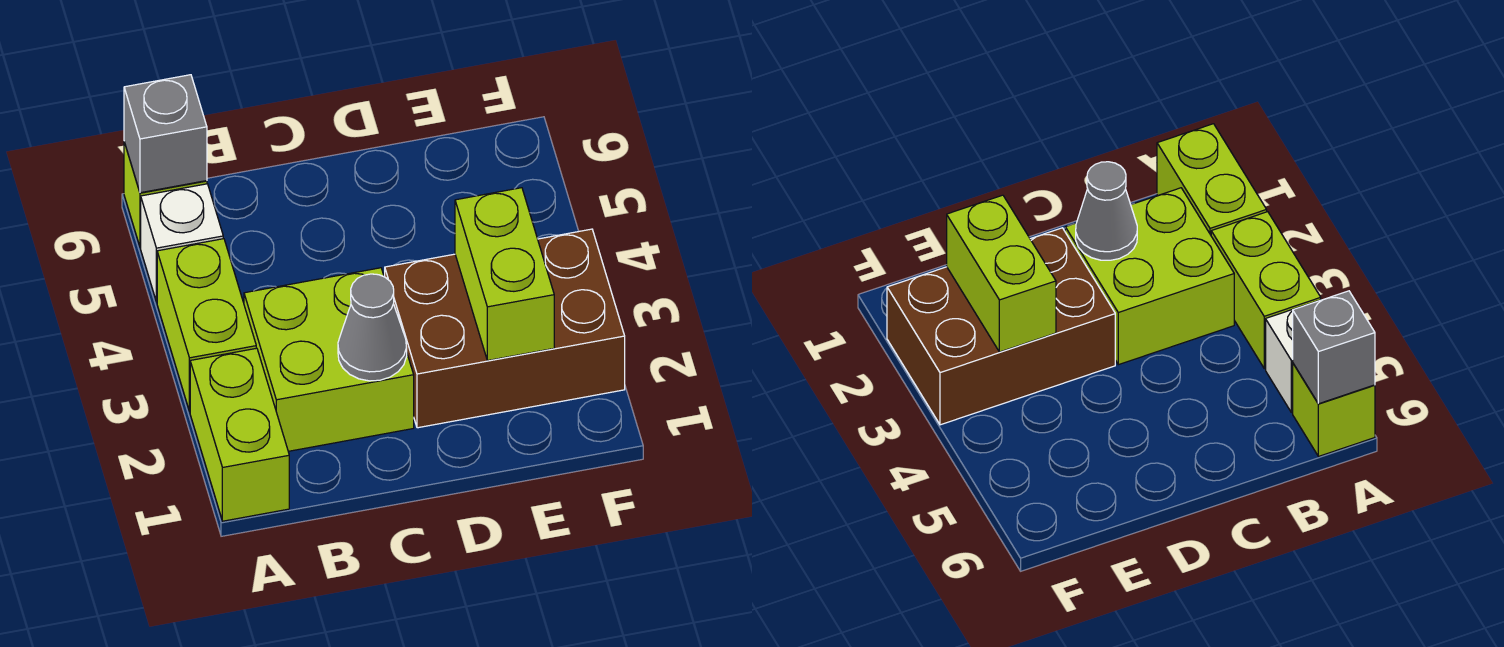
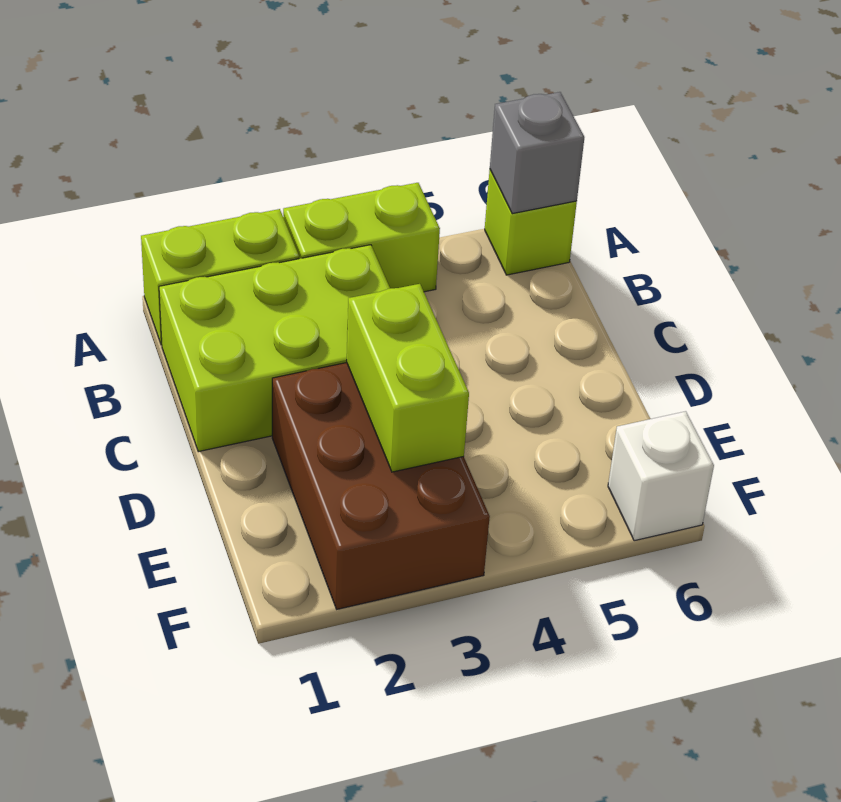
white 1x1 brick [141,184,223,302] -> white 1x1 brick moved to [608,411,714,541]
lime 2x2 brick [244,268,414,451] -> lime 2x3 brick [159,245,390,452]
grey 1x1 cone [338,274,407,381] -> none
lime 1x2 brick [455,188,554,360] -> lime 1x2 brick turned to [347,284,469,472]

